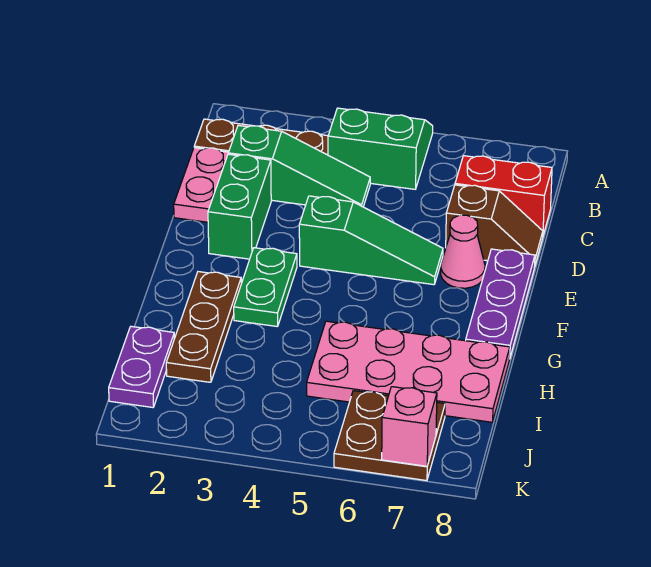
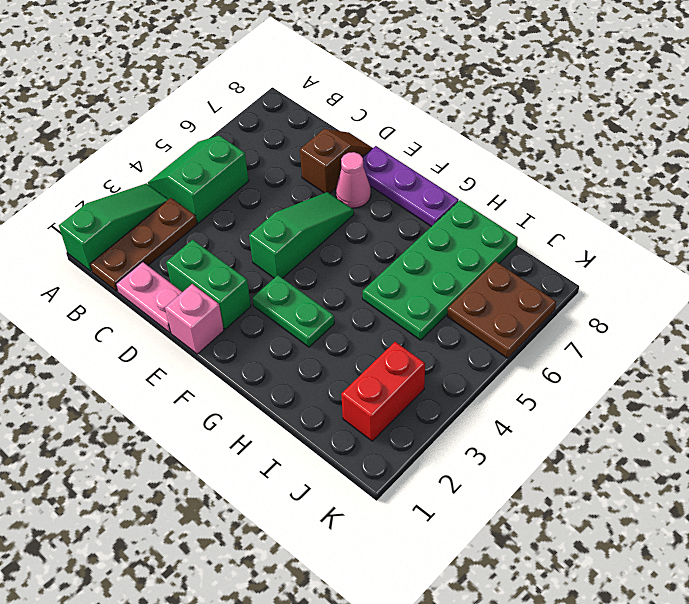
green 1x3 slope [228,125,370,207] -> green 1x3 slope moved to [59,183,169,272]
red 1x2 brick [455,156,552,235] -> red 1x2 brick moved to [341,342,425,441]
brown 1x3 plate [166,272,241,382] -> none
pink 2x4 plate [307,321,510,422] -> green 2x4 plate [363,200,518,340]
purple 1x2 plate [109,326,175,407] -> none
pink 1x1 brick [382,387,437,466] -> pink 1x1 brick moved to [165,284,224,354]

